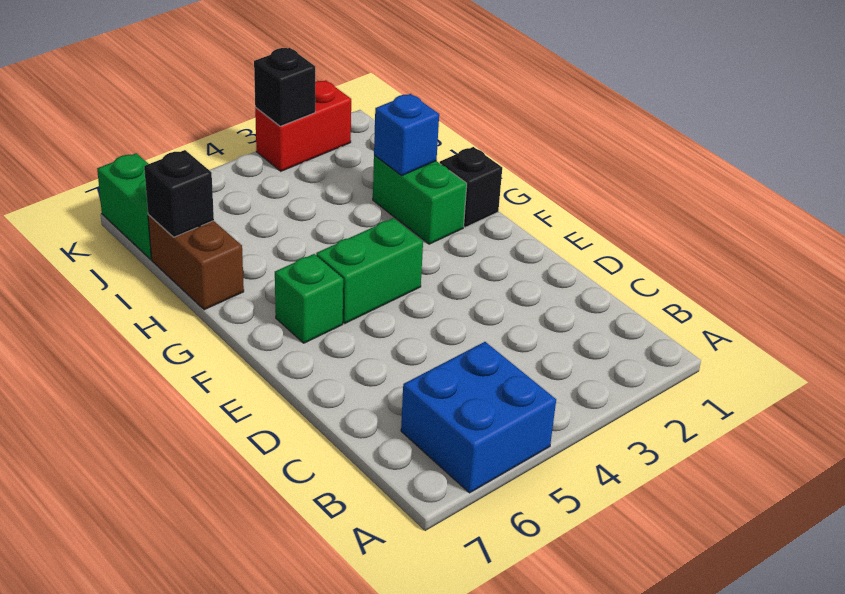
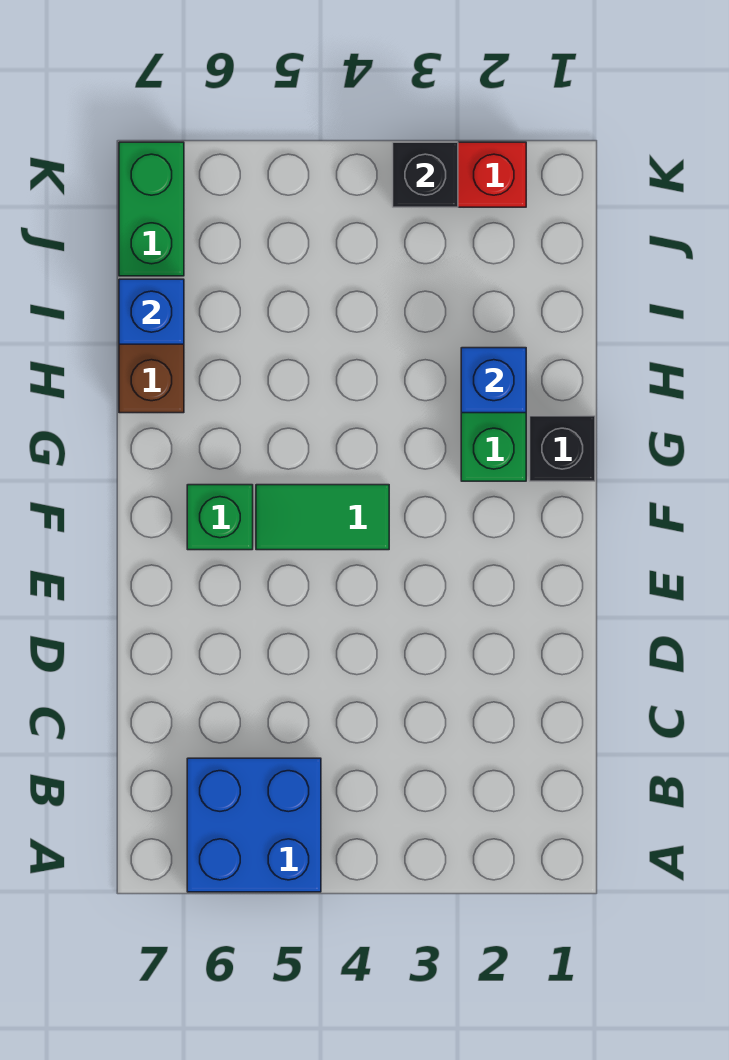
green 1x2 brick [316,218,423,323] -> green 1x2 tile [256,485,389,550]
black 1x1 brick [144,150,214,237] -> blue 1x1 brick [119,279,184,344]

